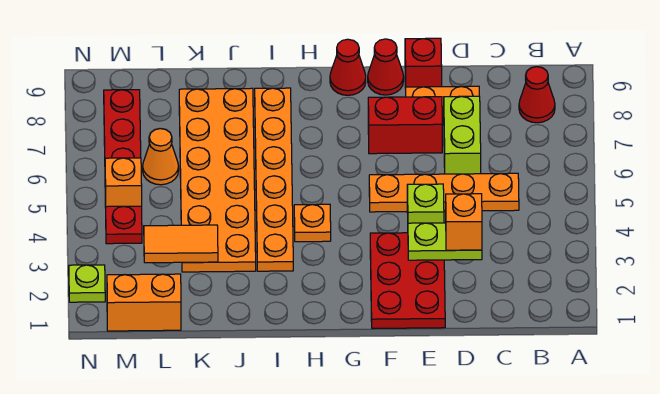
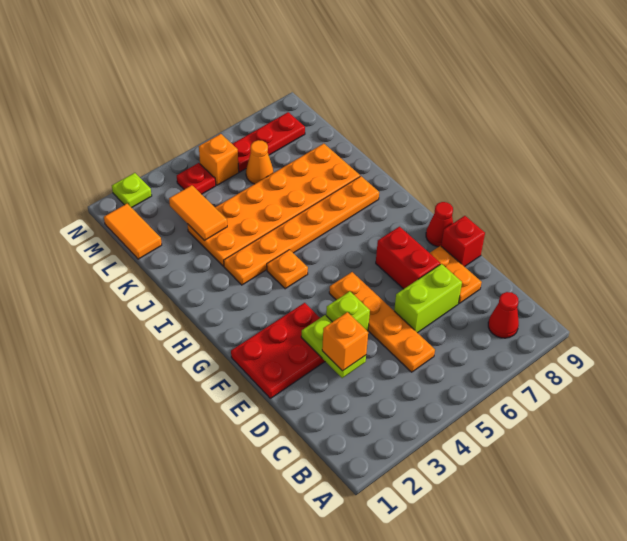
red 1x1 cone [330,39,366,95] -> none
orange 1x2 brick [107,274,181,331] -> orange 1x2 tile [104,204,162,259]

